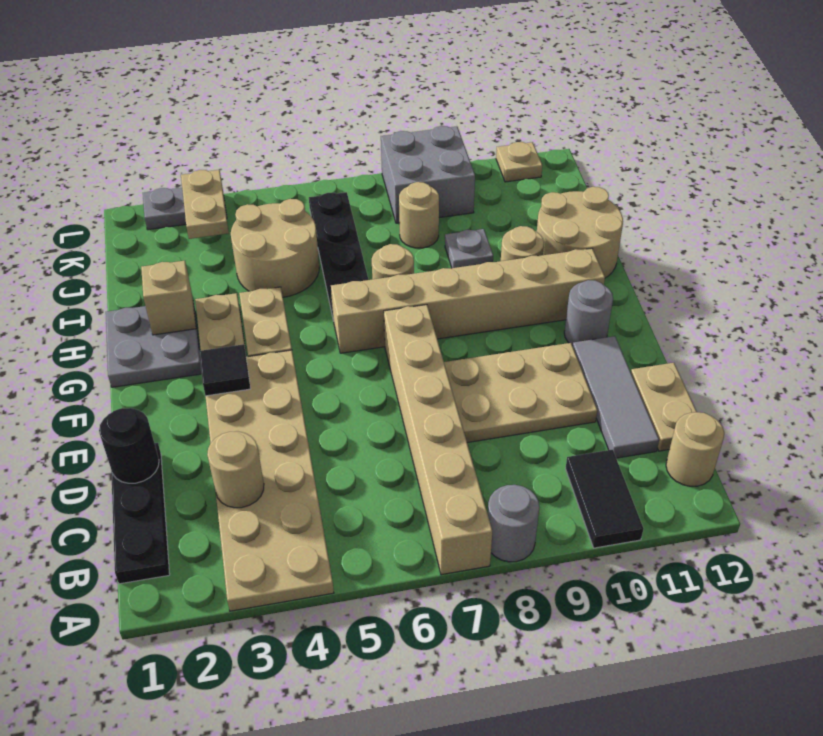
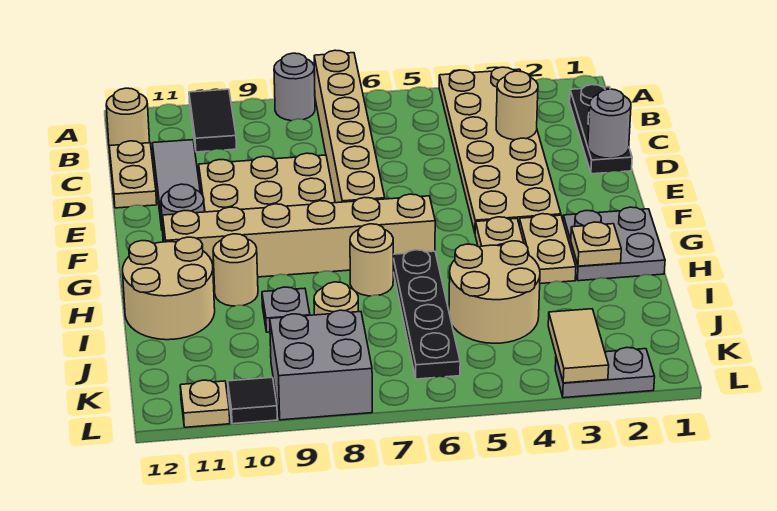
black 1x1 round brick [99,408,159,483] -> grey 1x1 round brick [588,89,631,158]
black 1x1 tile [199,344,251,396] -> black 1x1 tile moved to [228,377,277,424]
tan 1x1 brick [141,261,196,335] -> tan 1x1 plate [571,222,621,266]
tan 1x2 plate [181,170,229,239] -> tan 1x2 tile [548,309,609,383]

